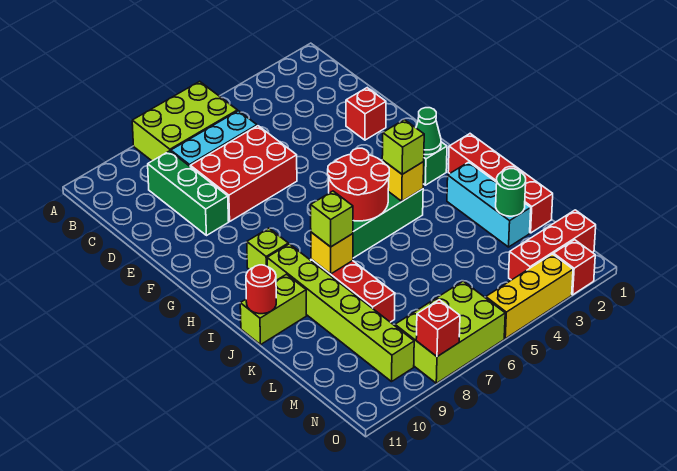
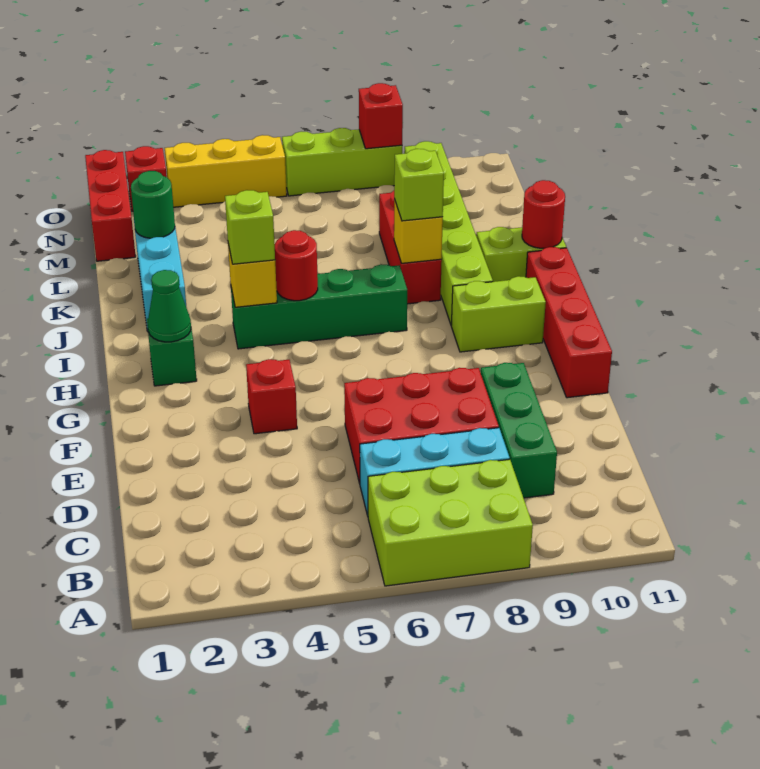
red 1x1 brick [346,88,386,140] -> red 1x1 brick moved to [246,359,297,434]
red 2x2 round brick [328,148,389,221] -> red 1x1 round brick [275,230,318,301]
lime 1x1 brick [247,228,288,270] -> lime 1x2 brick [451,276,546,352]
red 1x4 brick [448,134,553,233] -> red 1x4 brick moved to [526,247,612,398]
red 1x3 brick [509,210,596,280] -> red 1x3 brick turned to [85,150,136,261]
lime 2x3 brick [395,281,505,383] -> lime 1x3 brick [282,128,402,196]

